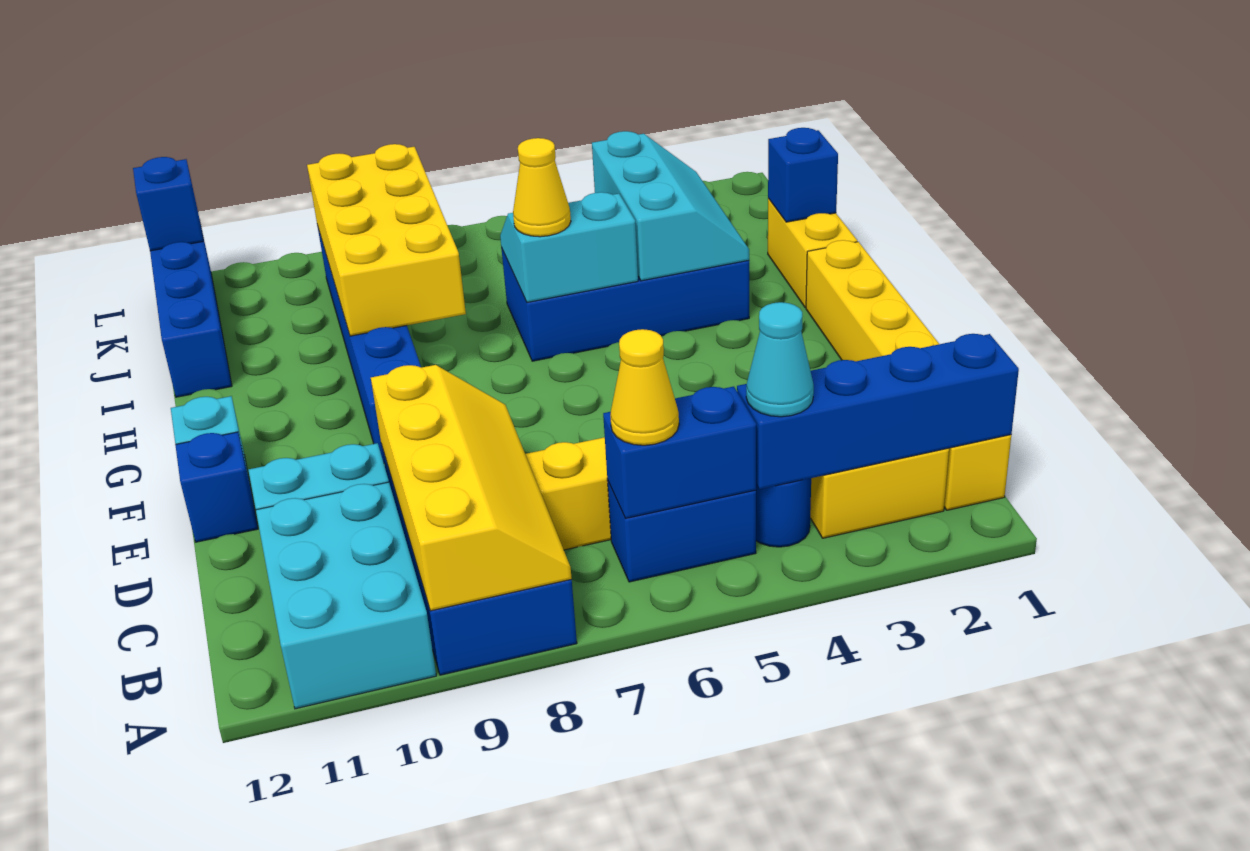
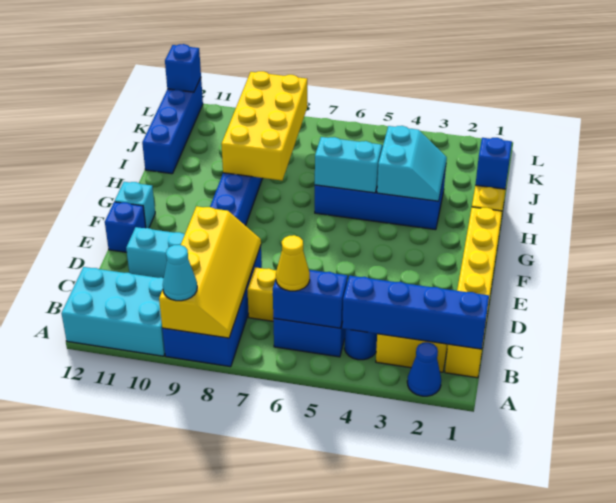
none -> blue 1x1 cone [407,342,441,396]
cyan 2x3 brick [256,482,436,709] -> cyan 2x3 brick turned to [61,267,165,356]
cyan 1x1 cone [746,302,814,417] -> cyan 1x1 cone moved to [163,245,197,301]
cyan 2x3 slope [592,131,749,281] -> cyan 2x2 slope [377,126,447,201]
yellow 1x1 cone [513,138,571,237] -> none

